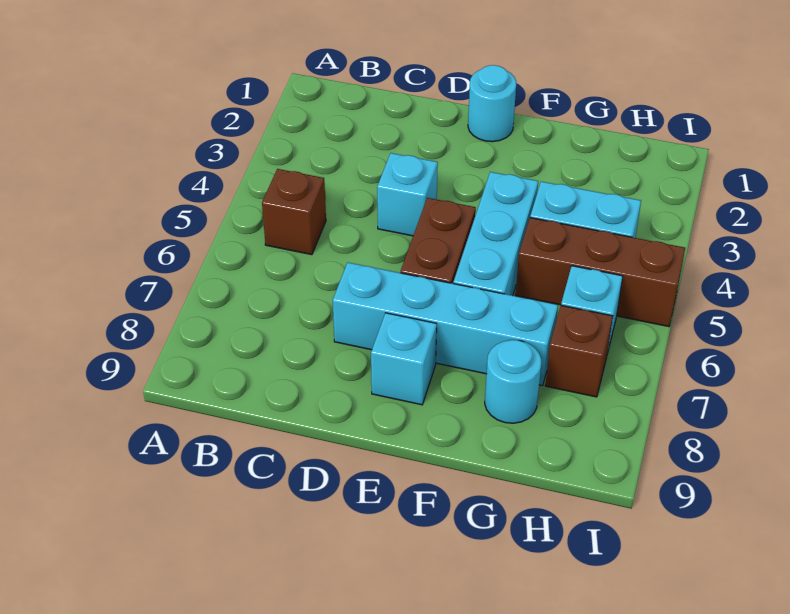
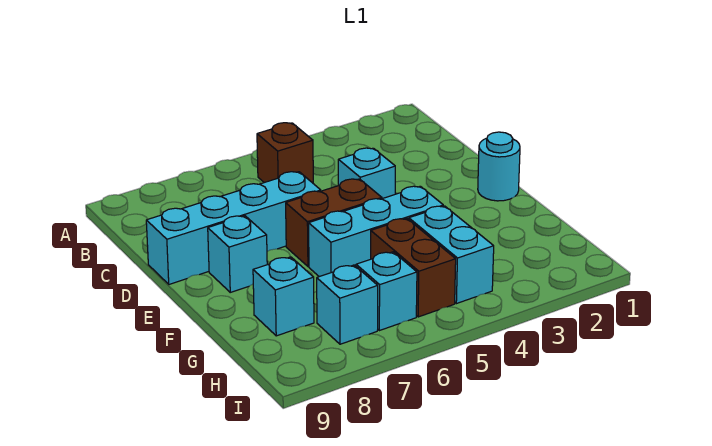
cyan 1x4 brick [333,263,558,386] -> cyan 1x4 brick turned to [146,172,321,284]
brown 1x3 brick [516,218,685,327] -> brown 1x2 brick [371,219,456,317]
cyan 1x1 round brick [485,340,541,423] -> cyan 1x1 brick [253,257,314,336]
brown 1x1 brick [545,305,613,397] -> cyan 1x1 brick [317,265,378,344]

